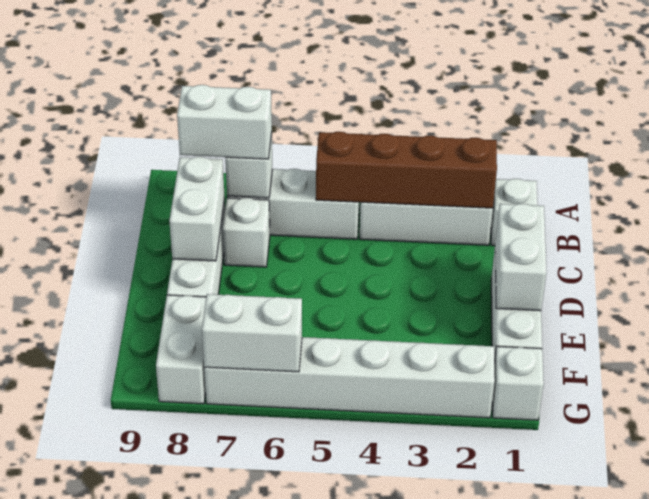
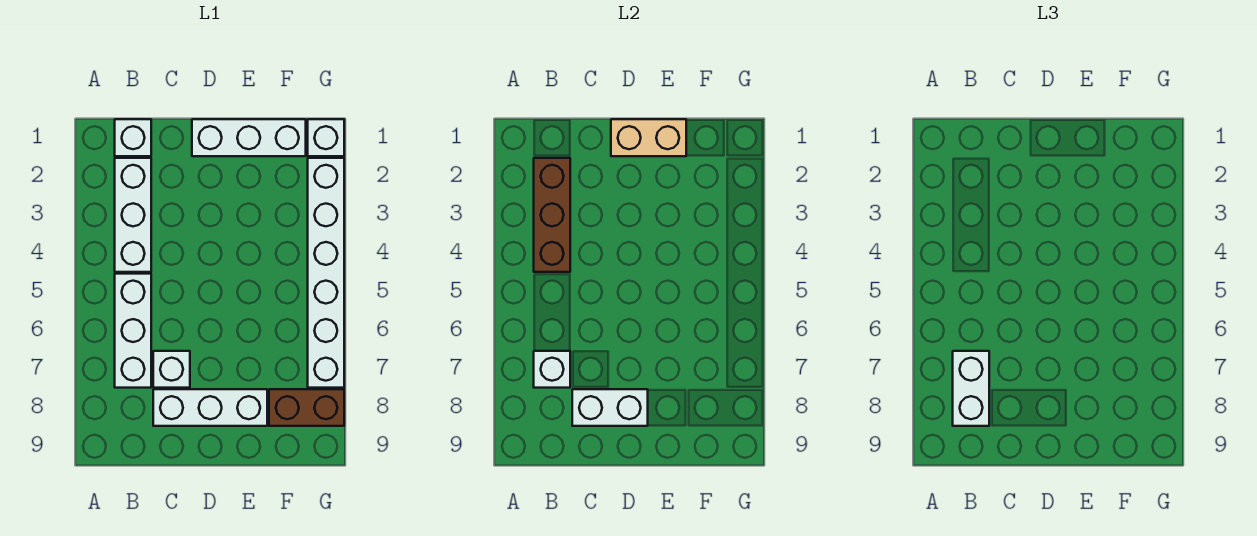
brown 1x4 brick [316,132,497,208] -> brown 1x3 brick [534,158,570,272]
white 1x2 brick [495,204,547,311] -> tan 1x2 brick [611,119,686,156]
white 1x2 brick [156,295,206,404] -> brown 1x2 brick [269,389,344,426]
white 1x2 brick [202,294,302,372] -> none

